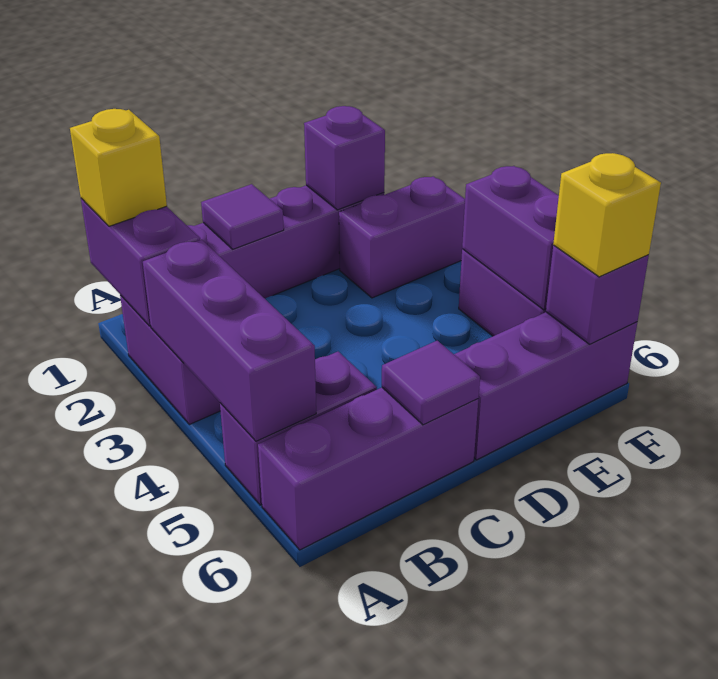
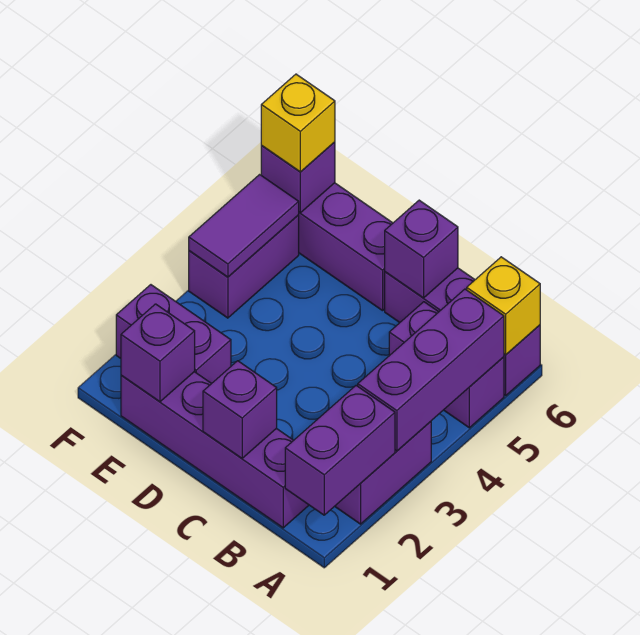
yellow 1x1 brick [70,109,167,226] -> yellow 1x1 brick moved to [467,257,540,355]
purple 1x1 tile [201,184,284,249] -> purple 1x1 brick [203,361,277,458]
purple 1x1 tile [382,341,480,425] -> purple 1x1 brick [385,200,458,298]
purple 1x2 brick [462,166,559,310] -> purple 1x2 tile [189,175,299,277]

